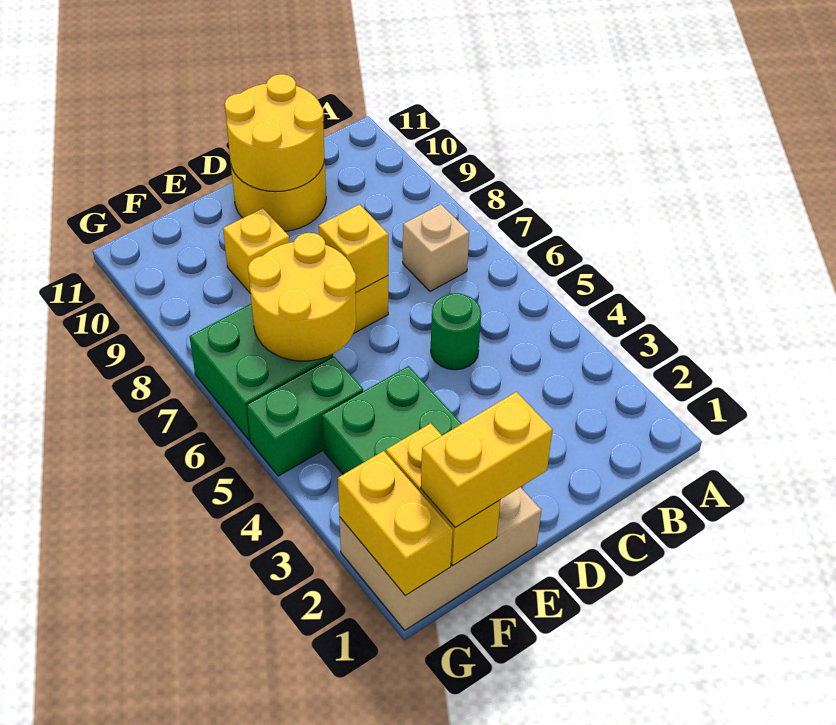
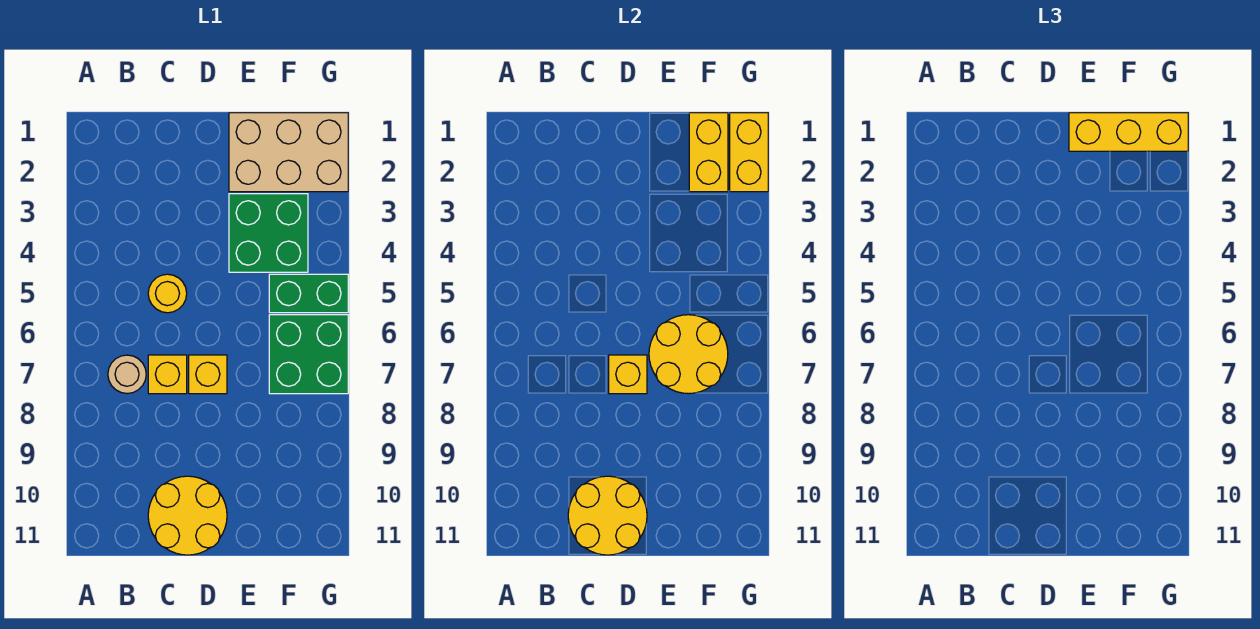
tan 1x1 brick [403,204,469,292] -> tan 1x1 round brick [108,355,146,393]
green 1x1 round brick [431,293,481,370] -> yellow 1x1 round brick [148,274,187,313]
yellow 1x2 brick [421,392,552,528] -> yellow 1x3 brick [1069,113,1188,151]
yellow 1x1 brick [223,208,289,294] -> yellow 1x1 brick moved to [148,355,187,394]

